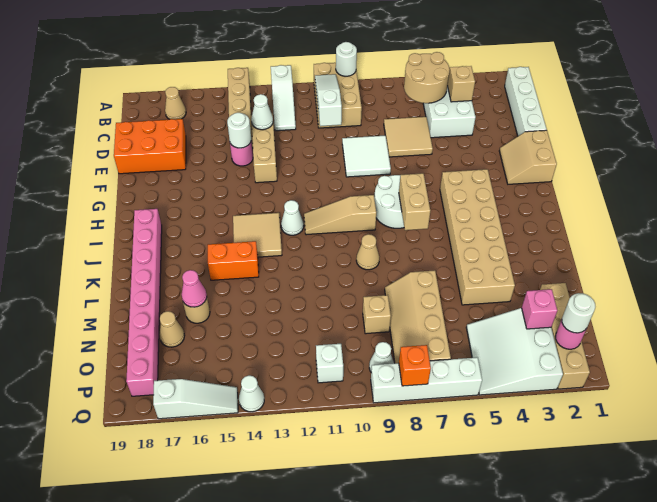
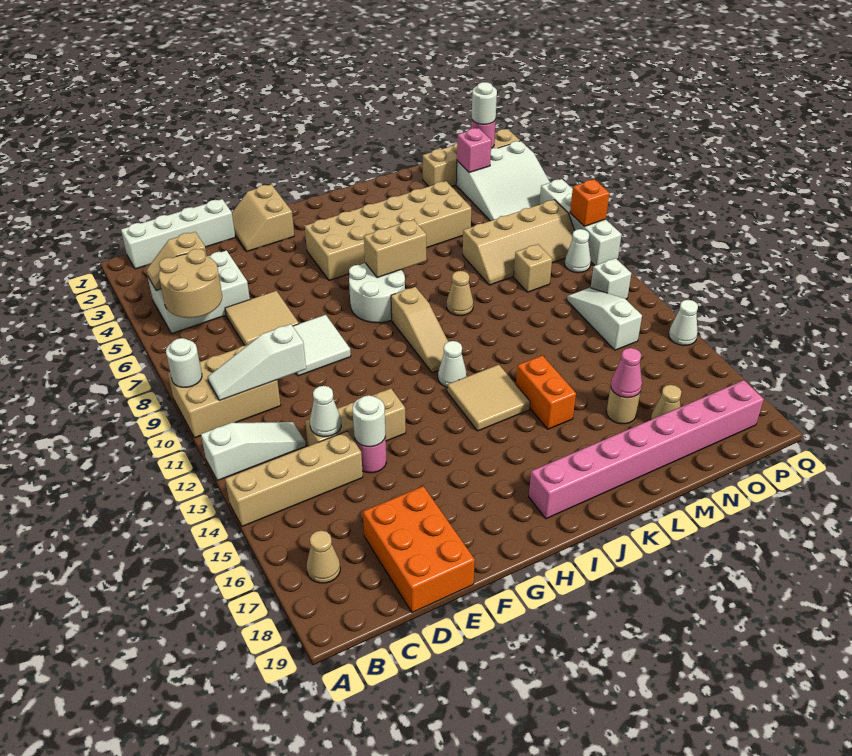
tan 2x2 slope [499,130,557,184] -> tan 2x2 slope turned to [232,184,294,251]
white 1x3 slope [153,379,238,419] -> white 1x3 slope moved to [567,288,642,350]

